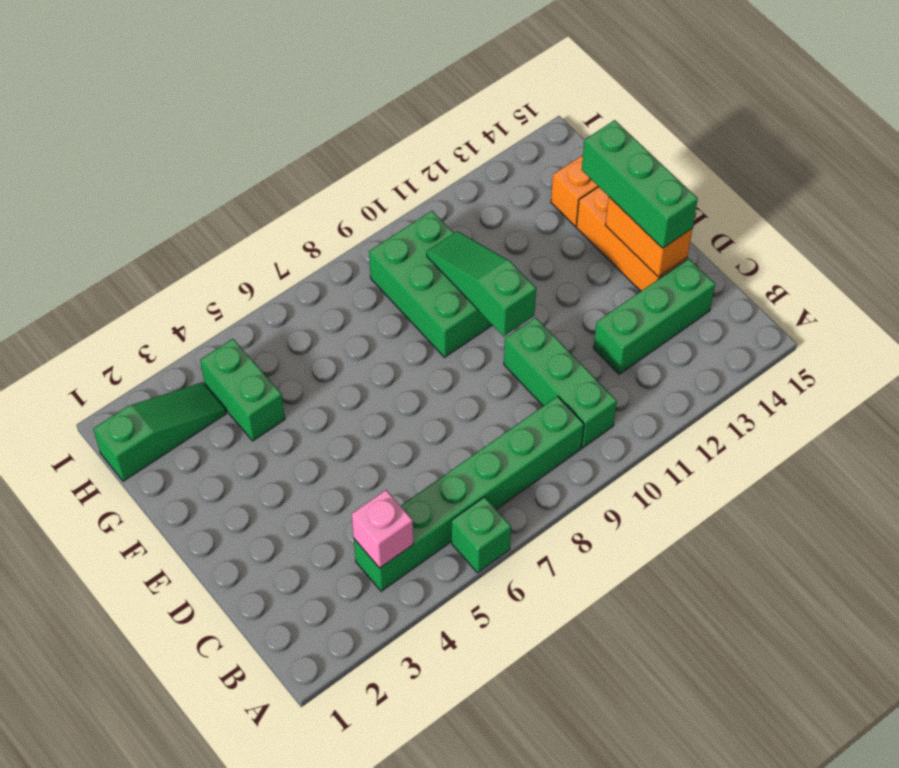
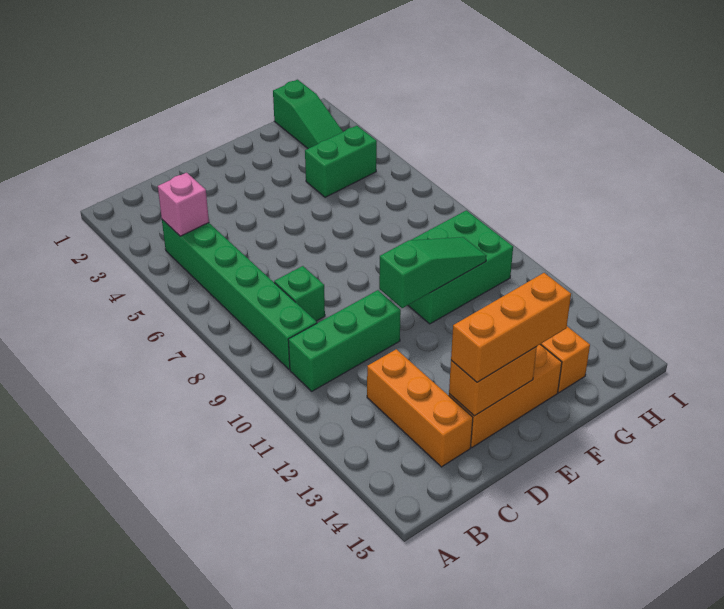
green 1x1 brick [452,497,511,573] -> green 1x1 brick moved to [274,266,325,321]
green 1x3 brick [594,259,715,374] -> orange 1x3 brick [367,349,473,467]
green 1x3 brick [582,120,698,248] -> orange 1x3 brick [451,273,571,382]

